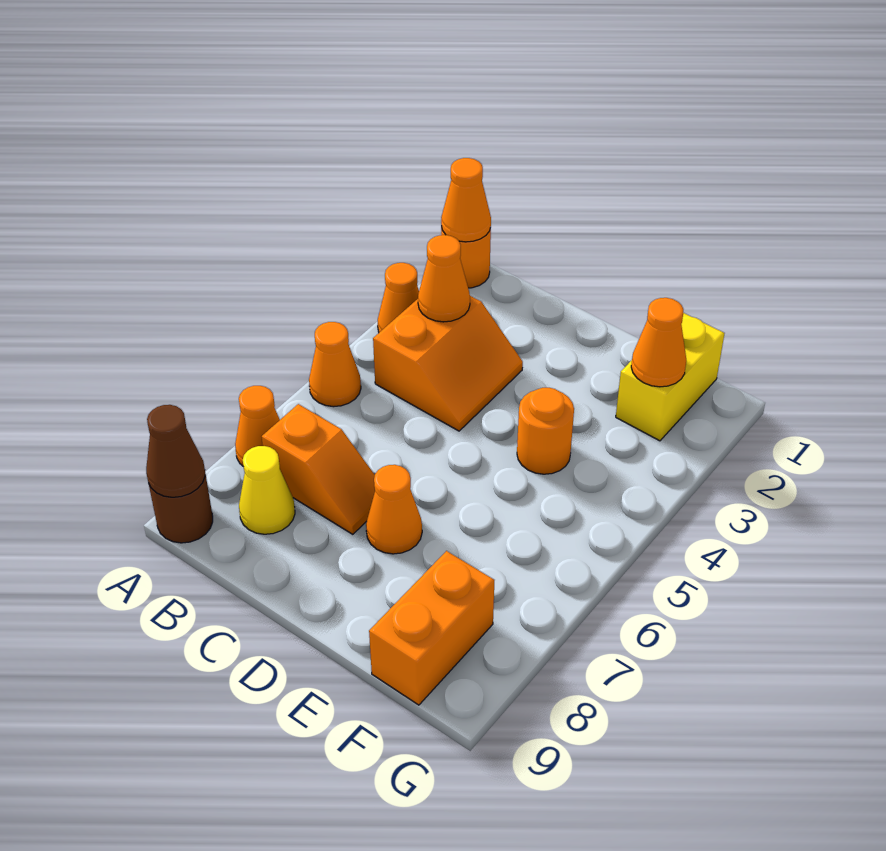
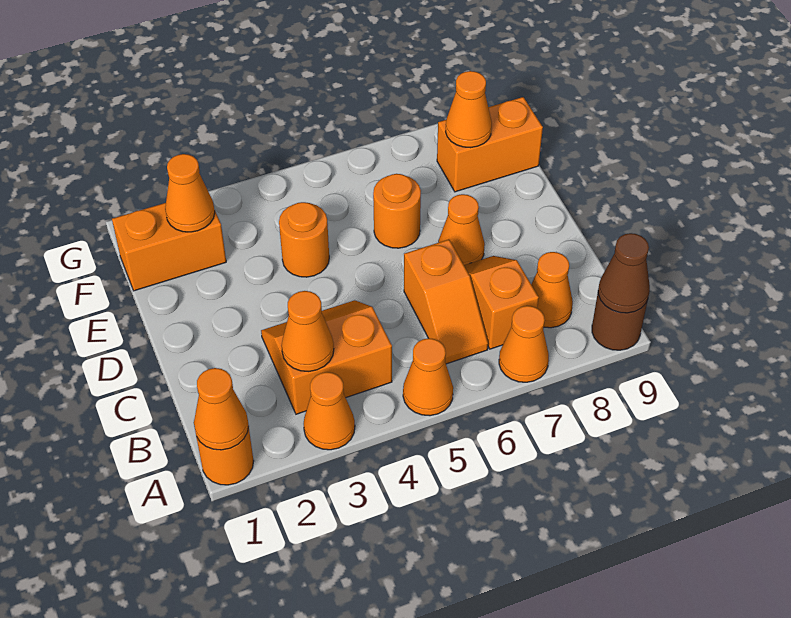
none -> orange 1x2 slope [404,240,488,364]
yellow 1x1 cone [239,446,295,534] -> orange 1x1 cone [531,252,573,328]
none -> orange 1x1 round brick [373,174,421,248]
yellow 1x2 brick [616,313,724,441] -> orange 1x2 brick [112,203,226,291]
none -> orange 1x1 cone [446,71,492,148]

